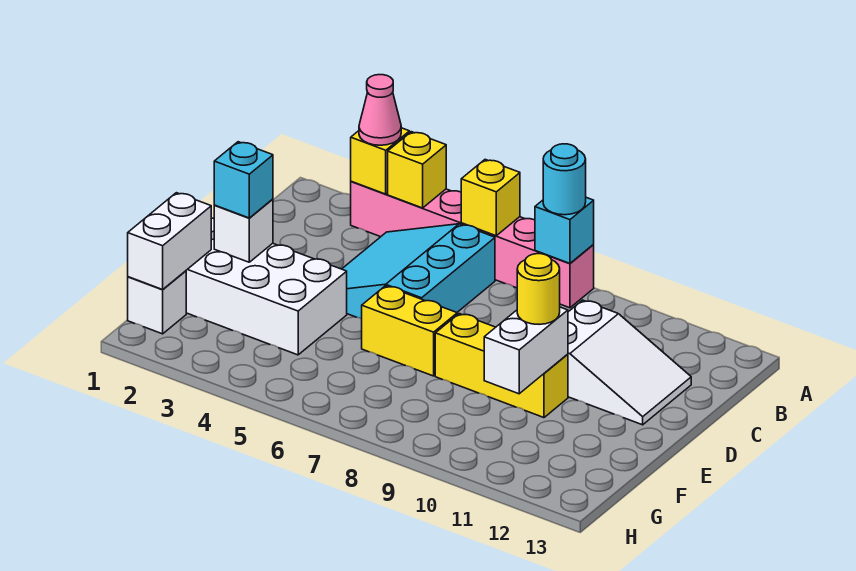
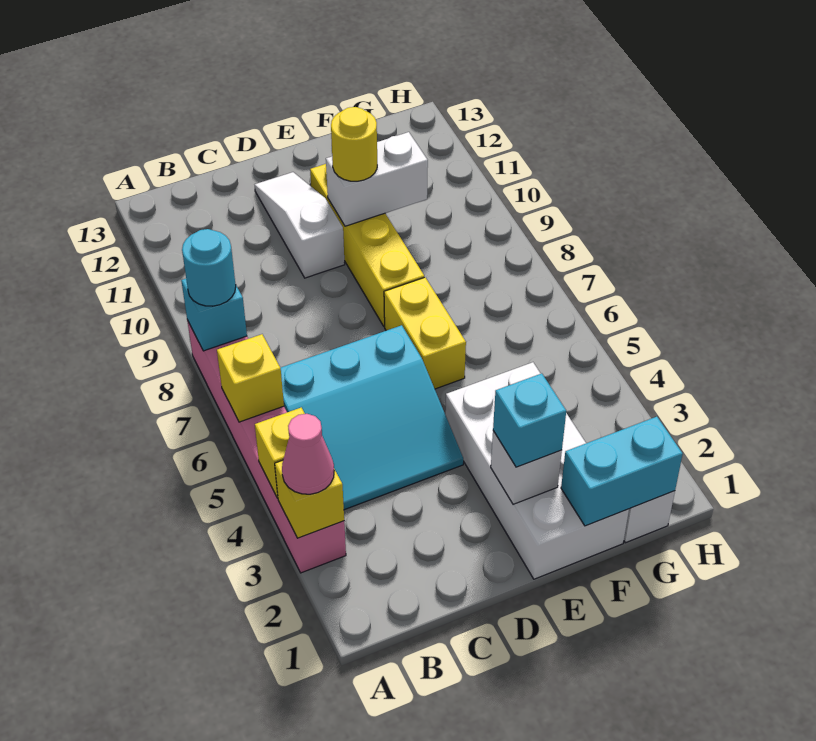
white 2x3 slope [568,300,691,425] -> white 1x3 slope [255,172,345,278]
yellow 1x3 brick [435,314,568,418] -> yellow 1x4 brick [310,164,424,327]
white 1x2 brick [128,193,211,289] -> cyan 1x2 brick [561,417,683,526]

